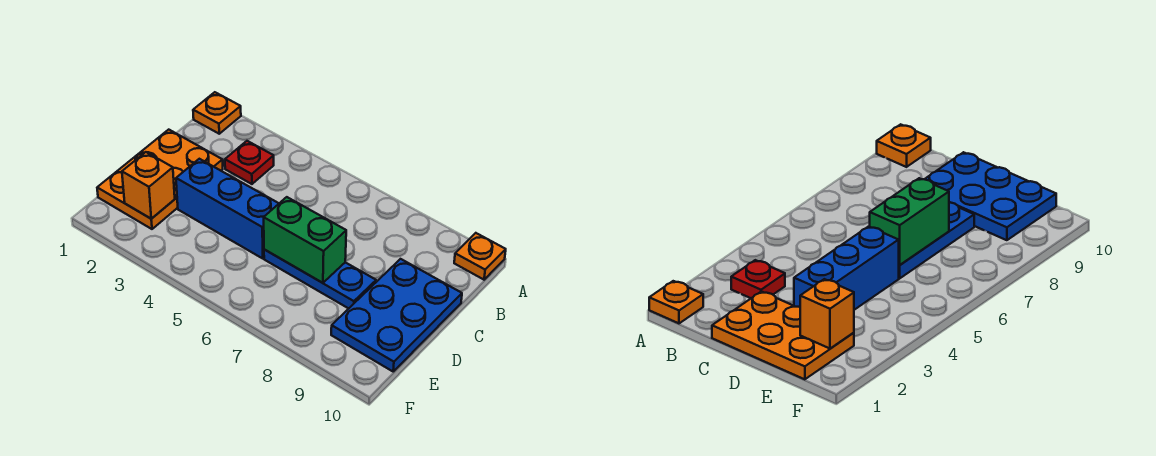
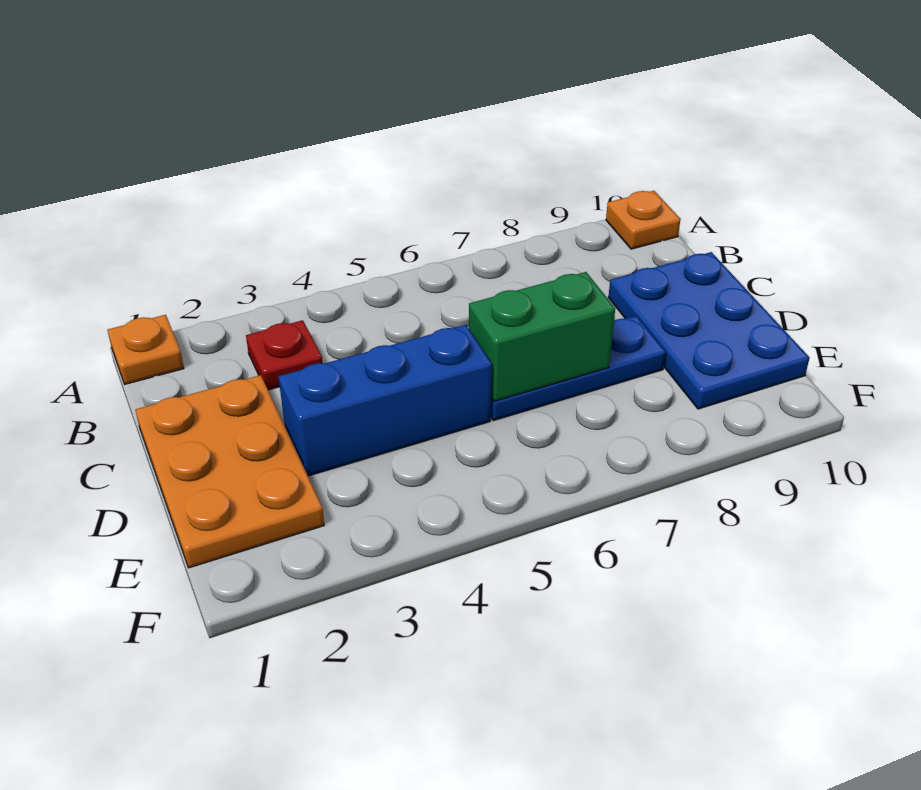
orange 1x1 brick [122,152,175,219] -> none

